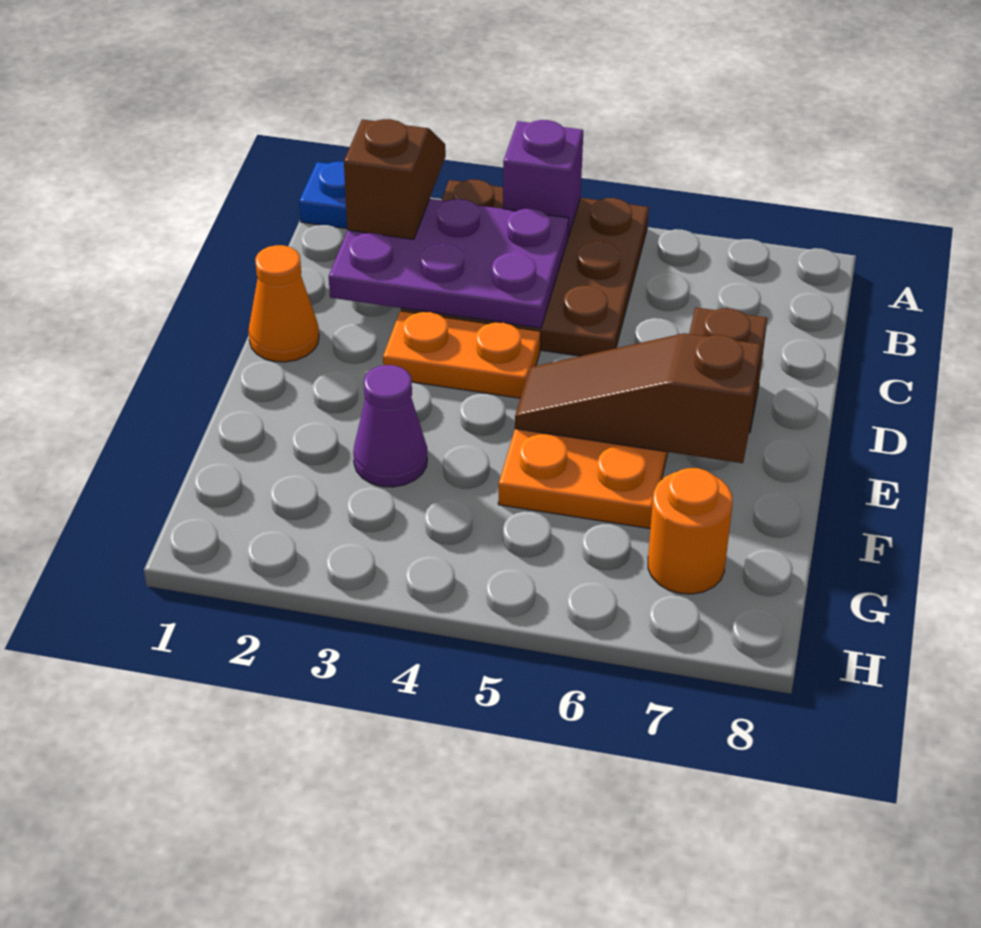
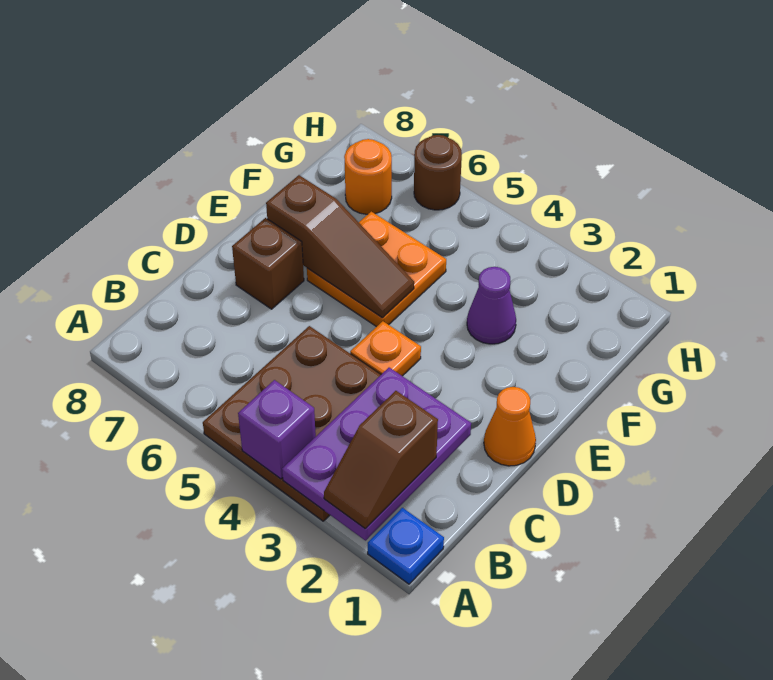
purple 2x3 plate [329,199,569,328] -> purple 2x3 plate turned to [282,368,471,541]
orange 1x2 plate [383,311,540,398] -> orange 1x1 plate [350,321,421,376]
none -> brown 1x1 round brick [414,135,462,210]

